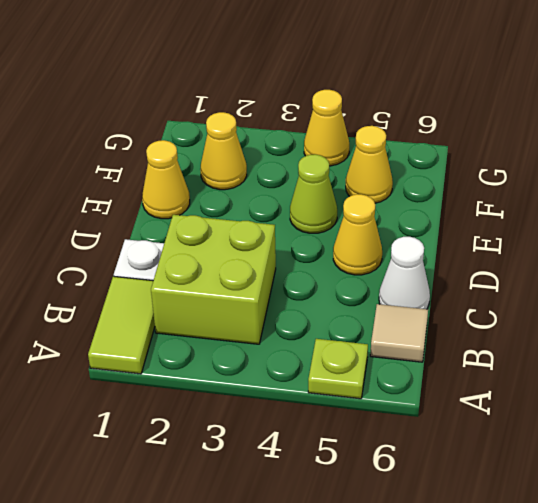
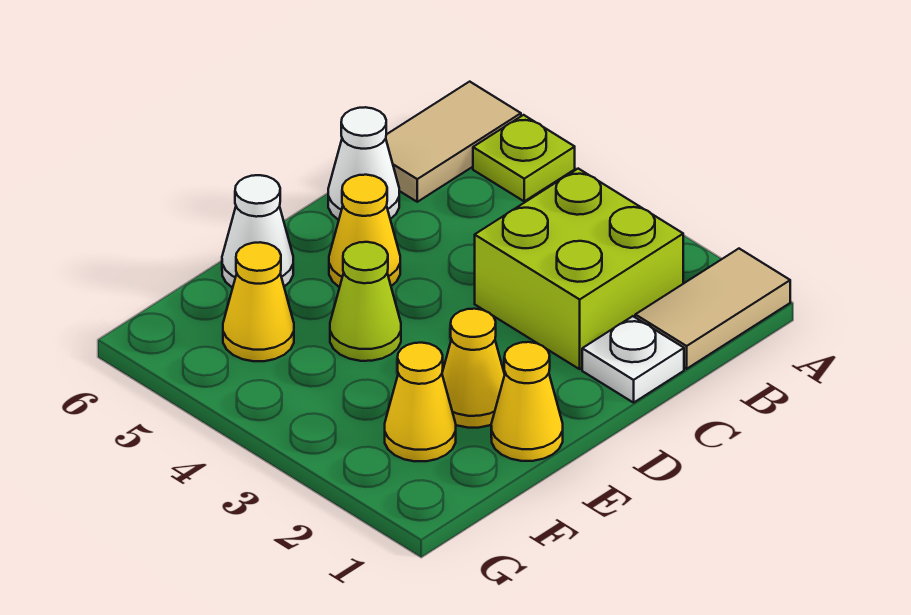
lime 1x2 tile [88,276,155,374] -> tan 1x2 tile [635,249,790,369]
tan 1x1 tile [370,304,428,362] -> tan 1x2 tile [386,82,521,202]
none -> white 1x1 cone [222,175,293,288]
yellow 1x1 cone [304,90,349,166] -> yellow 1x1 cone moved to [442,309,505,428]

